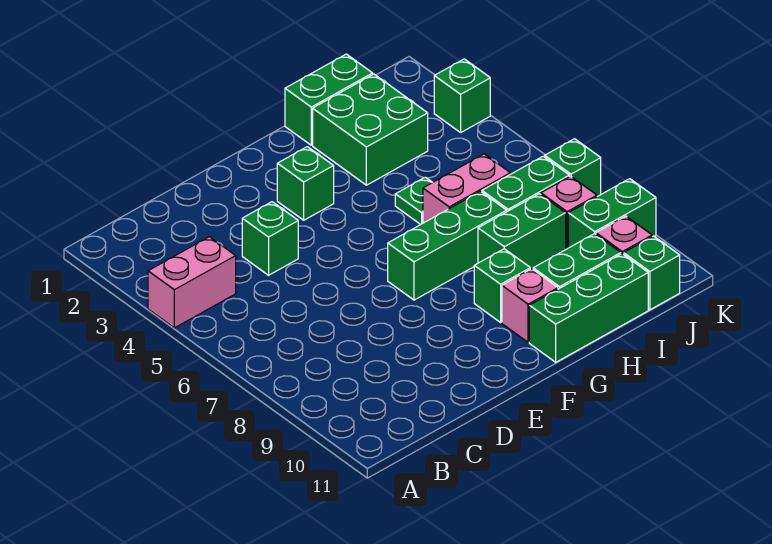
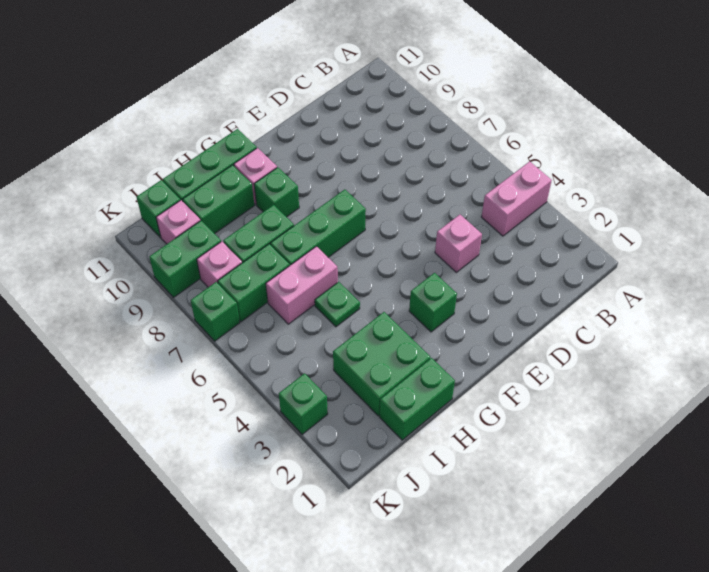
green 1x1 brick [242,202,298,275] -> pink 1x1 brick [435,215,482,272]

